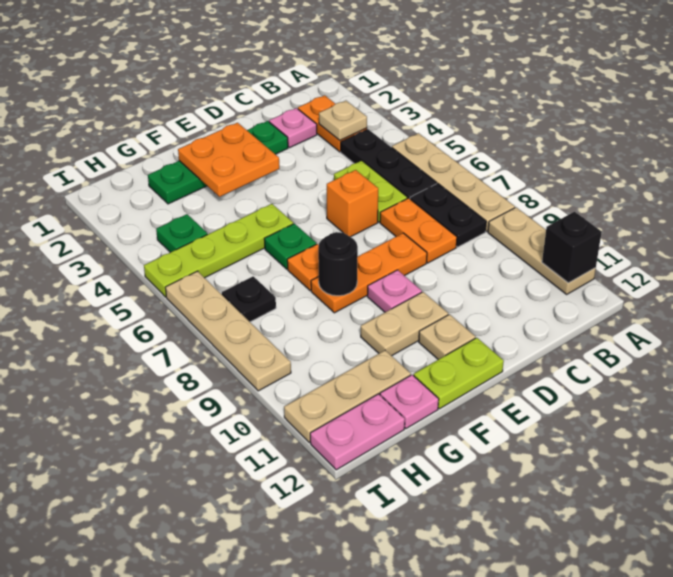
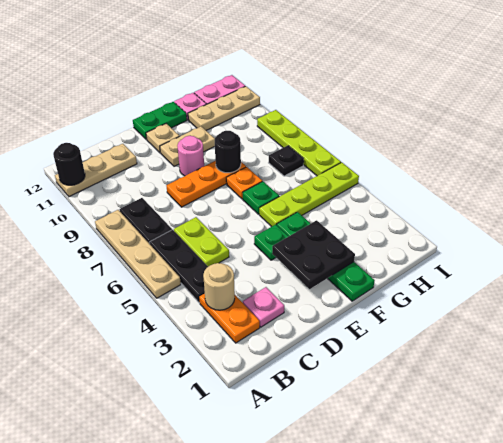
tan 1x3 plate [488,207,596,294] -> tan 1x3 plate turned to [55,144,137,197]
black 1x1 brick [542,212,602,283] -> black 1x1 round brick [53,143,85,185]
tan 1x1 plate [319,101,367,140] -> tan 1x1 round brick [203,263,235,310]
orange 1x2 plate [380,198,457,263] -> none
green 1x4 plate [148,121,288,204] -> green 1x4 plate turned to [277,212,375,301]
orange 1x1 brick [327,170,378,237] -> none
orange 2x2 plate [178,123,279,197] -> black 2x2 plate [272,220,355,289]
pink 1x1 plate [367,270,422,312] -> pink 1x1 round brick [177,136,204,176]
lime 1x2 plate [414,338,504,409] -> green 1x2 plate [133,102,187,139]
green 1x1 plate [156,214,208,252] -> green 1x1 plate moved to [254,224,289,260]
tan 1x4 plate [165,271,291,391] -> lime 1x4 plate [257,110,341,176]

